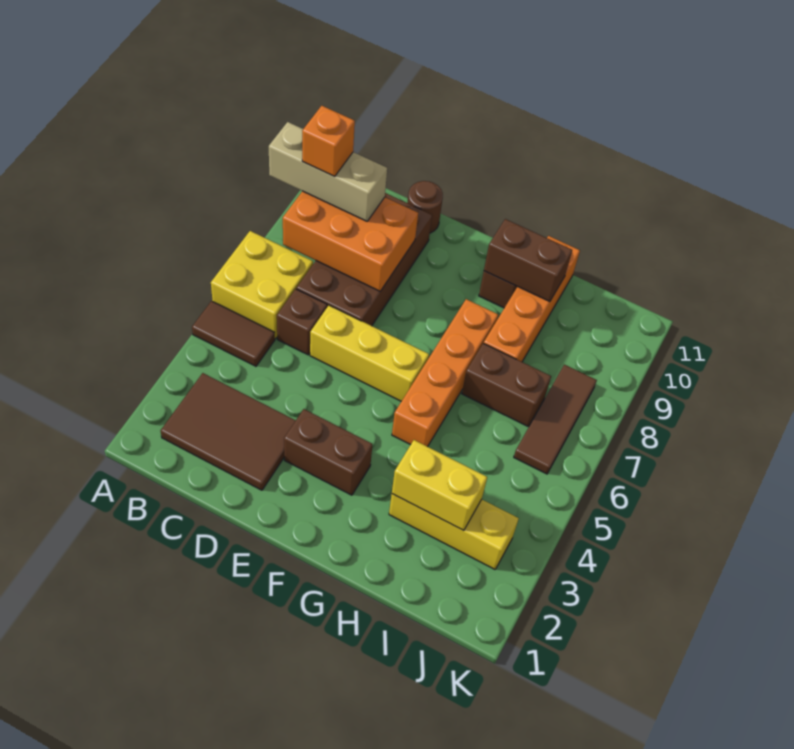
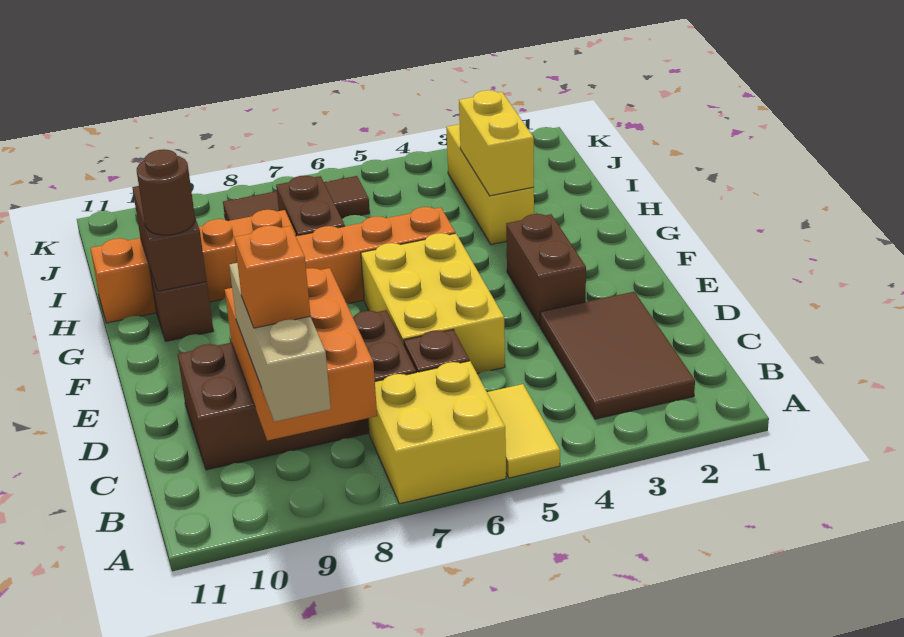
brown 1x2 tile [192,301,275,366] -> yellow 1x2 tile [487,384,560,478]
yellow 1x3 brick [310,305,429,401] -> yellow 2x3 brick [361,233,505,373]
brown 1x1 round brick [407,181,443,233] -> brown 1x1 round brick moved to [137,149,195,235]

